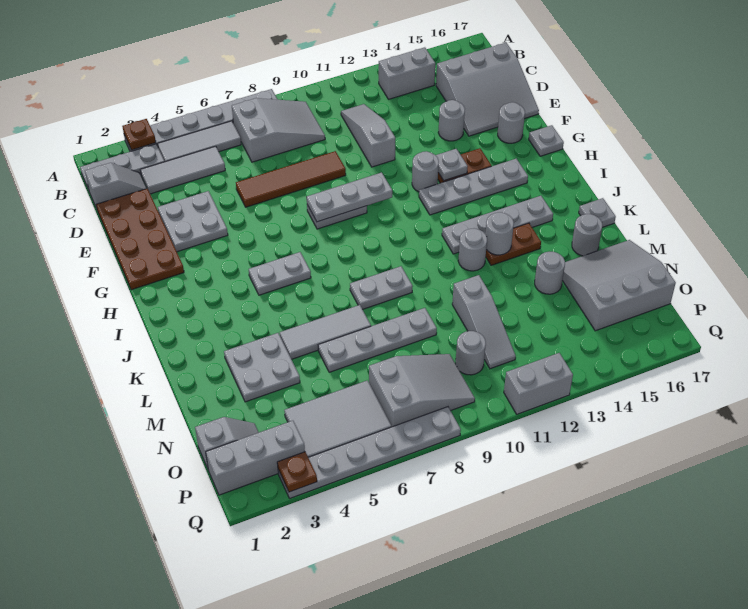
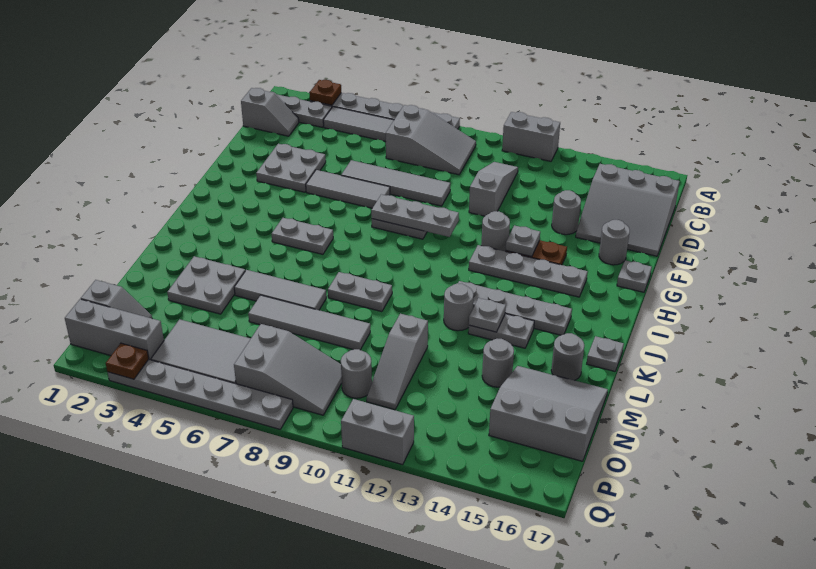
grey 1x2 brick [379,47,435,99] -> grey 1x2 brick moved to [502,112,560,161]
grey 1x3 tile [141,146,225,194] -> grey 1x3 tile moved to [306,170,390,208]
brown 2x4 plate [96,189,184,290] -> none
brown 1x4 tile [236,151,346,207] -> grey 1x4 tile [341,160,450,206]
brown 1x2 plate [486,223,541,265] -> grey 1x2 plate [468,314,534,348]
grey 1x1 round brick [485,212,514,255] -> grey 1x1 plate [469,298,506,332]
grey 1x4 plate [318,308,437,372] -> grey 1x4 tile [248,295,370,350]

